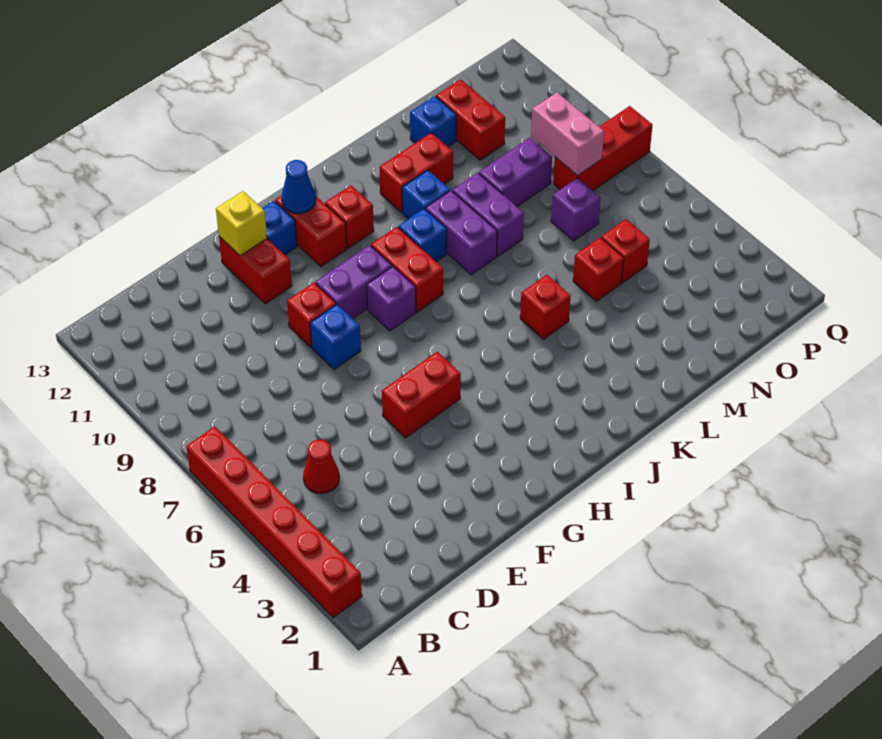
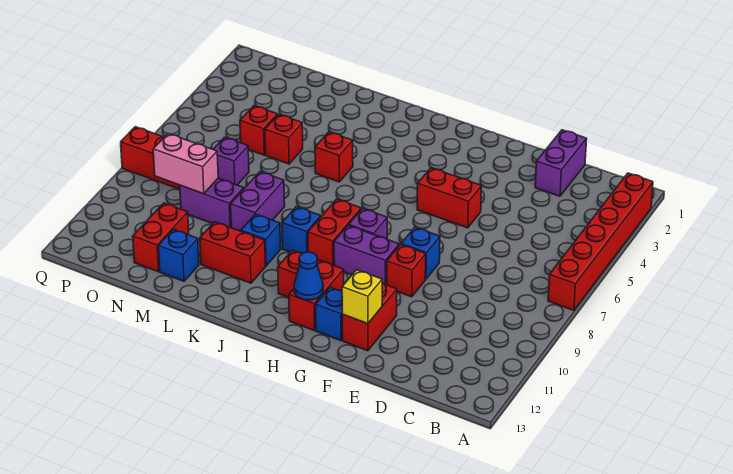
red 1x1 cone [303,440,339,494] -> none
purple 1x2 brick [426,191,497,275] -> purple 1x2 brick moved to [535,130,587,196]
pink 1x2 brick [531,93,604,175] -> pink 1x2 brick turned to [153,134,218,194]

